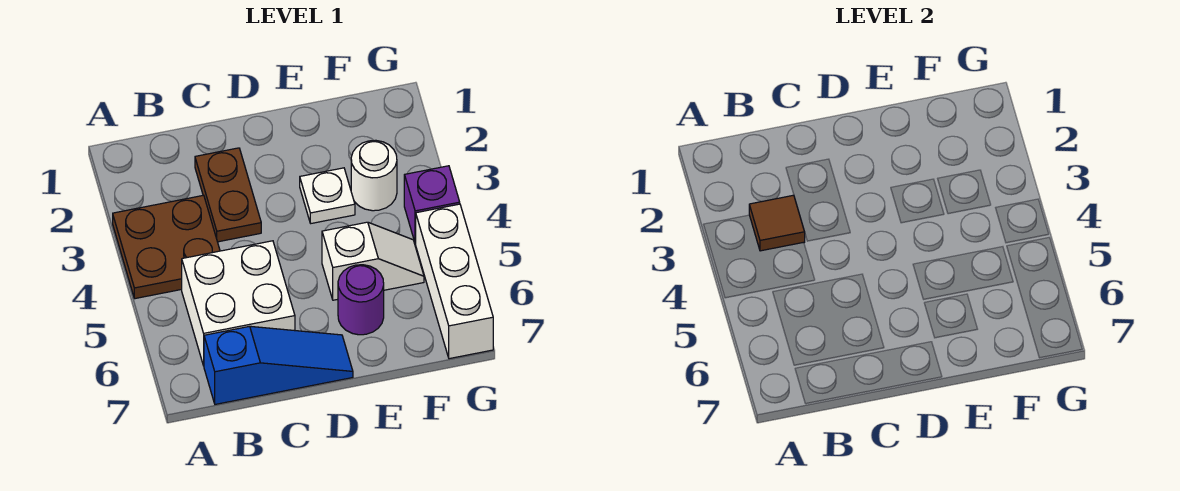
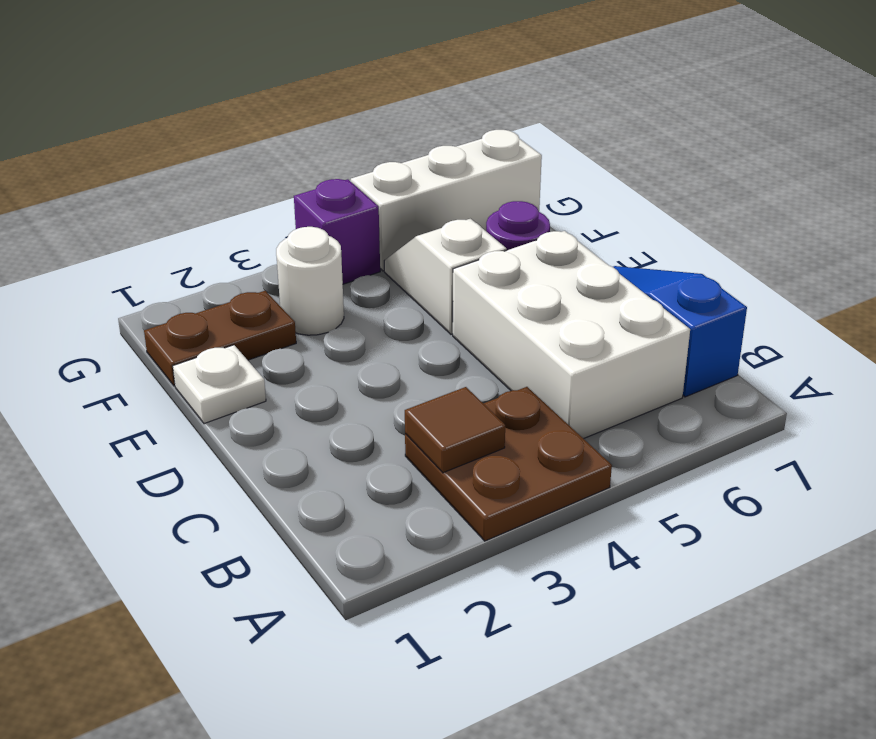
white 2x2 brick [182,241,295,366] -> white 2x3 brick [453,231,690,439]
brown 1x2 plate [195,148,261,242] -> brown 1x2 plate moved to [144,291,296,386]
white 1x1 plate [300,168,355,223] -> white 1x1 plate moved to [173,345,266,424]

